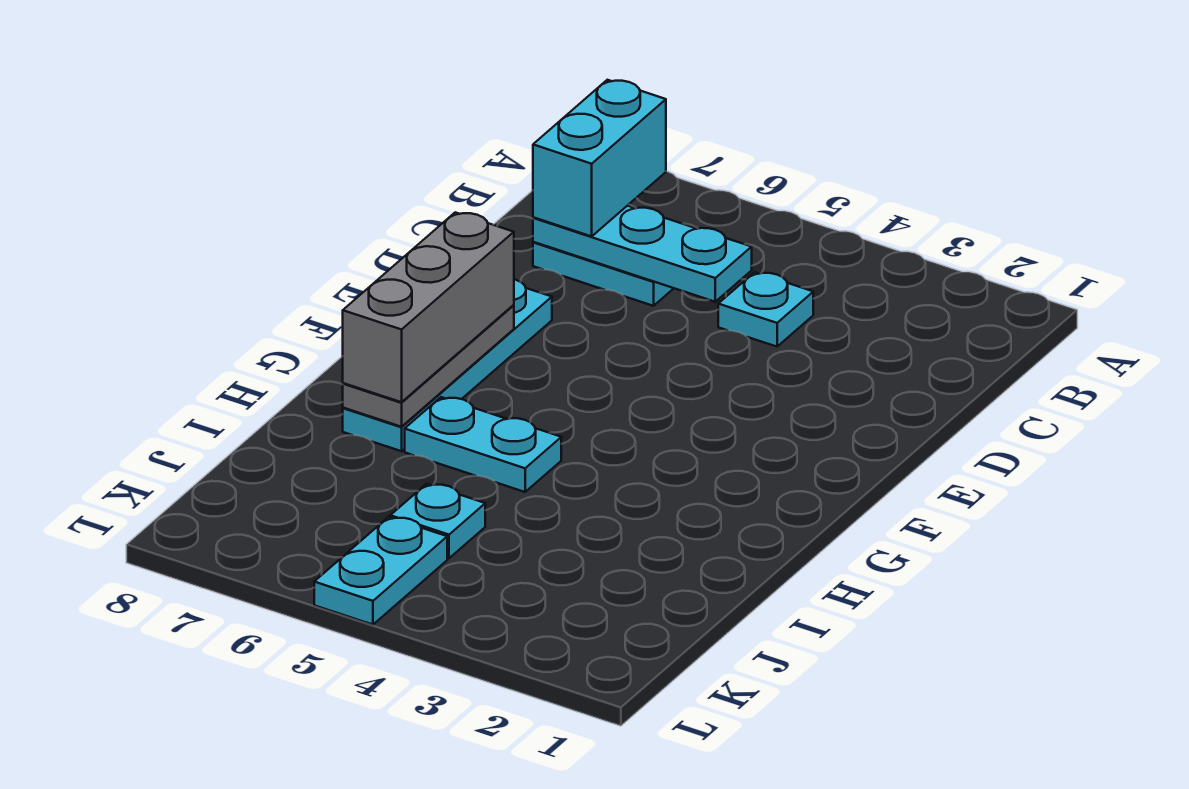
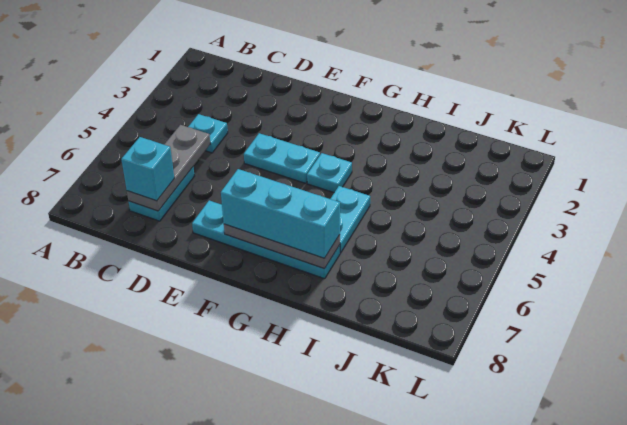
cyan 1x2 brick [533,80,666,236] -> cyan 1x1 brick [121,137,174,201]
cyan 1x3 plate [533,206,752,302] -> grey 1x3 plate [127,125,210,211]
grey 1x3 brick [343,212,514,402] -> cyan 1x3 brick [221,169,340,258]
cyan 1x1 plate [390,484,485,558] -> cyan 1x1 plate moved to [307,153,352,193]
cyan 1x2 plate [314,517,447,625] -> cyan 1x2 plate moved to [244,133,320,183]

